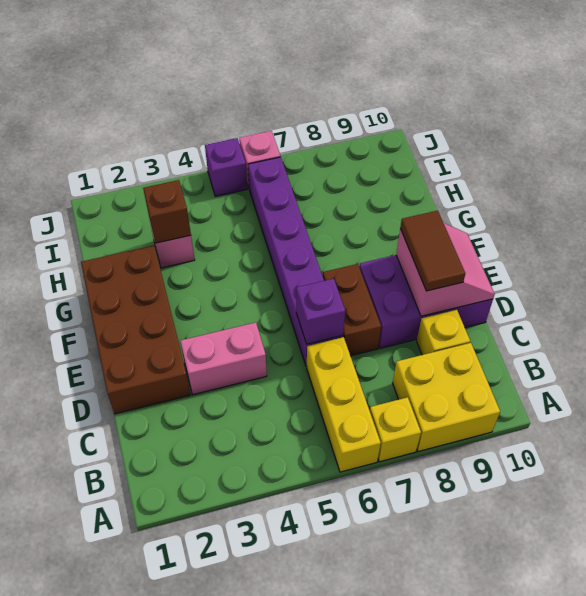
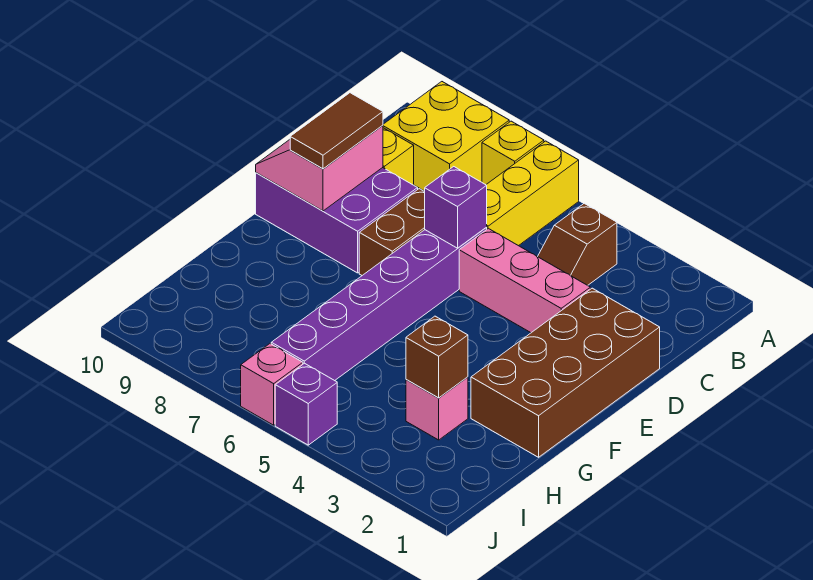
none -> brown 1x2 slope [538,203,617,285]
pink 1x2 brick [180,322,267,395] -> pink 1x3 brick [459,228,590,333]

